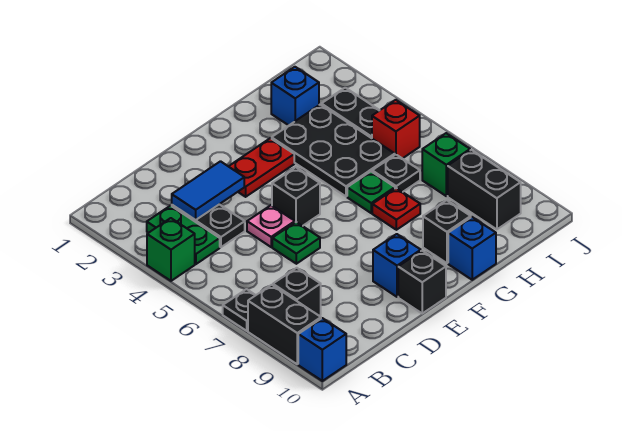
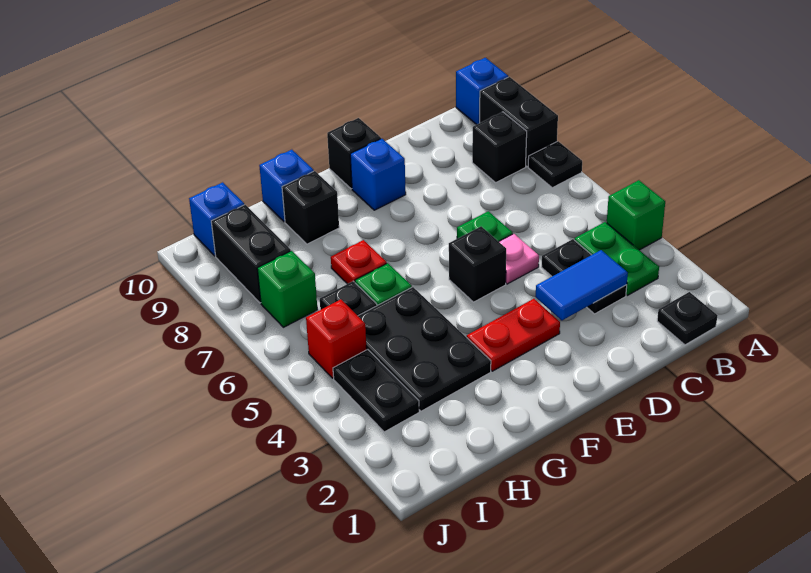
none -> black 1x1 plate [657,292,717,345]
blue 1x1 brick [271,67,319,125] -> blue 1x1 brick moved to [189,182,244,256]

